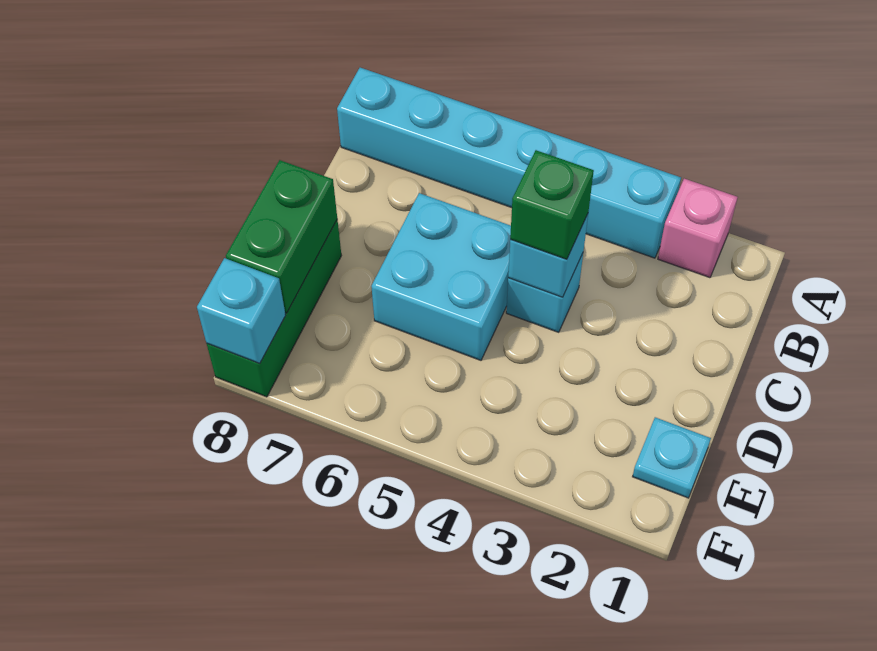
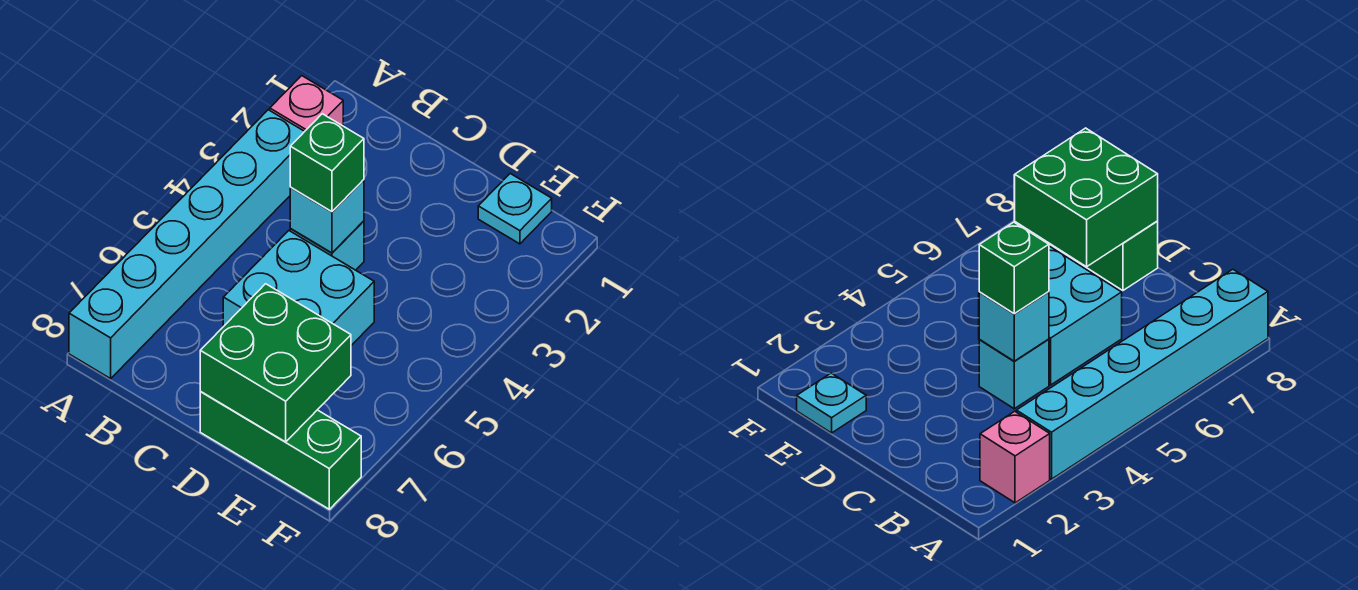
green 1x2 brick [226,160,337,313] -> green 2x2 brick [200,284,351,442]
cyan 1x1 brick [197,258,286,363] -> none

